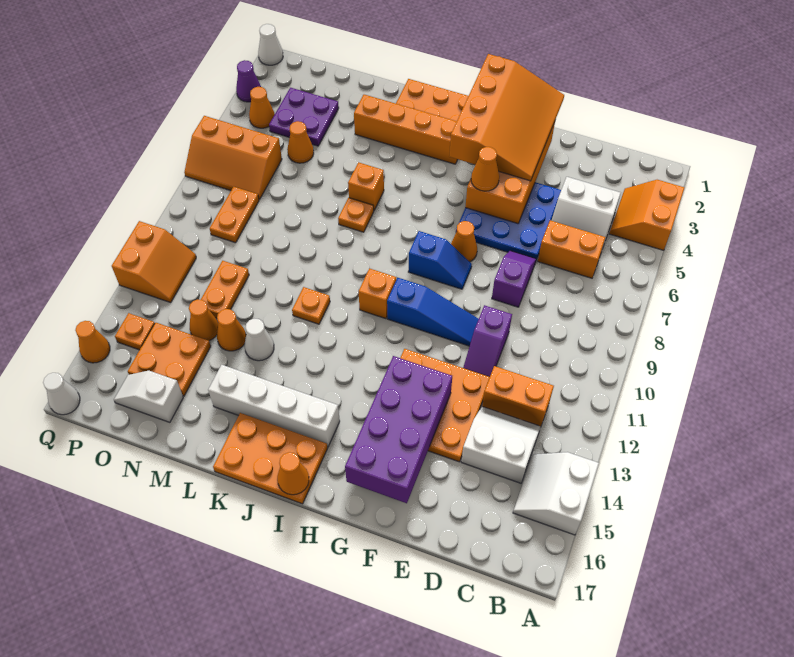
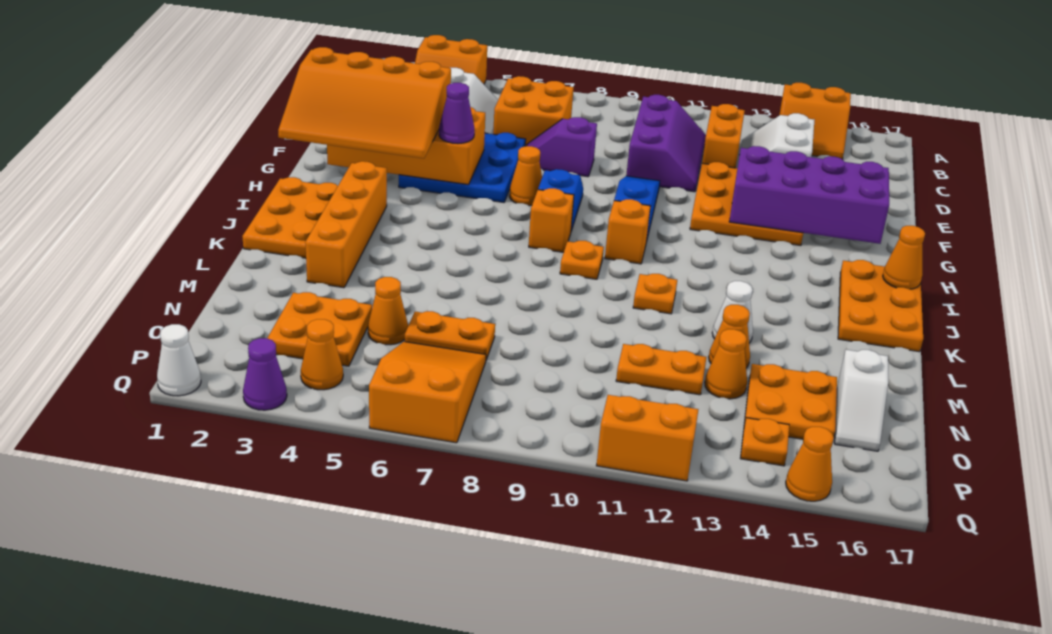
white 2x2 slope [513,452,599,535] -> orange 2x2 slope [779,83,851,160]
orange 1x2 brick [538,220,605,278] -> orange 2x2 brick [493,76,574,146]
purple 1x2 slope [463,305,512,377] -> purple 2x3 slope [626,95,706,192]
orange 3x4 slope [449,54,564,181] -> orange 3x4 slope turned to [278,47,451,158]
orange 1x1 cone [471,147,499,191] -> purple 1x1 cone [439,83,474,143]
white 1x4 brick [208,365,340,447] -> none
orange 1x1 brick [348,162,384,210] -> orange 1x1 brick moved to [529,188,574,252]
orange 1x1 plate [338,198,374,232] -> orange 1x1 plate moved to [560,241,604,279]
purple 2x2 plate [269,88,339,146] -> orange 2x2 plate [267,292,372,366]
orange 2x3 slope [184,116,282,200] -> orange 2x3 slope turned to [369,342,486,443]
orange 1x2 plate [210,187,259,243] -> orange 1x2 plate moved to [405,311,495,360]
white 1x1 cone [43,373,80,415] -> none

